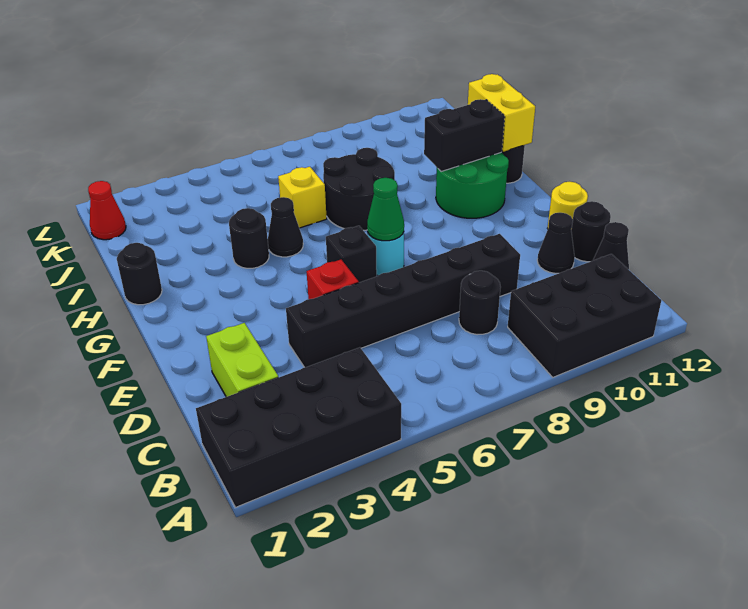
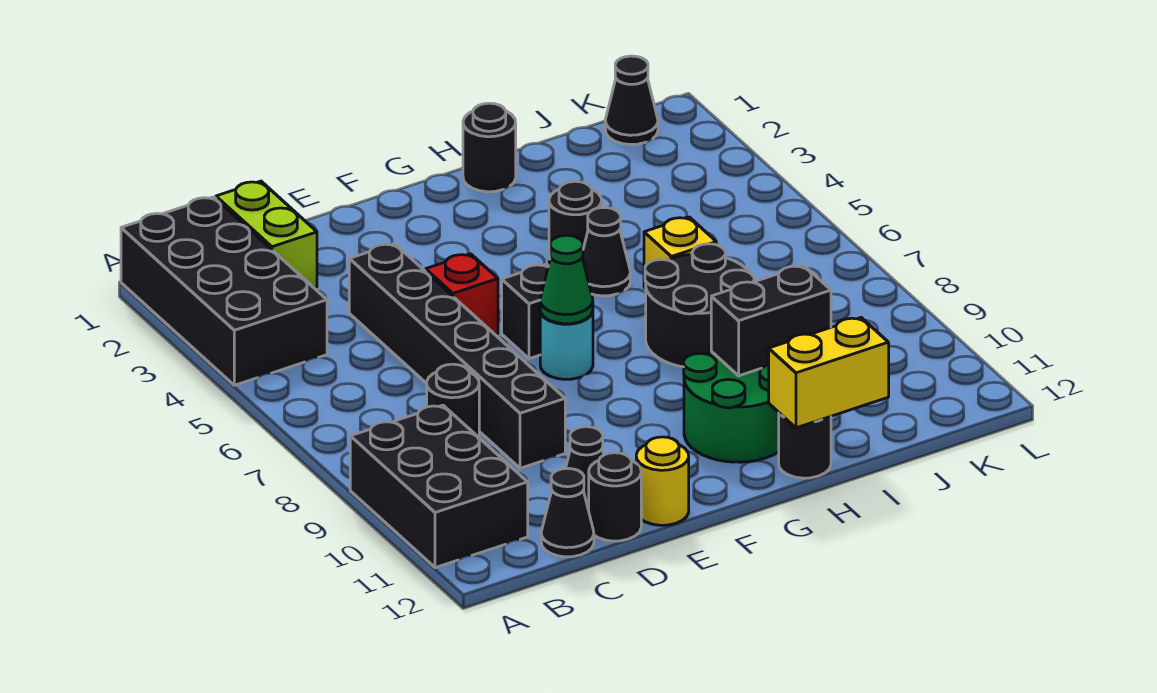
lime 1x2 brick [206,323,278,397] -> lime 1x2 brick turned to [216,181,317,288]
black 1x2 brick [424,99,505,171] -> black 1x2 brick turned to [711,265,831,376]
red 1x1 cone [88,181,126,240] -> black 1x1 cone [605,56,658,145]

